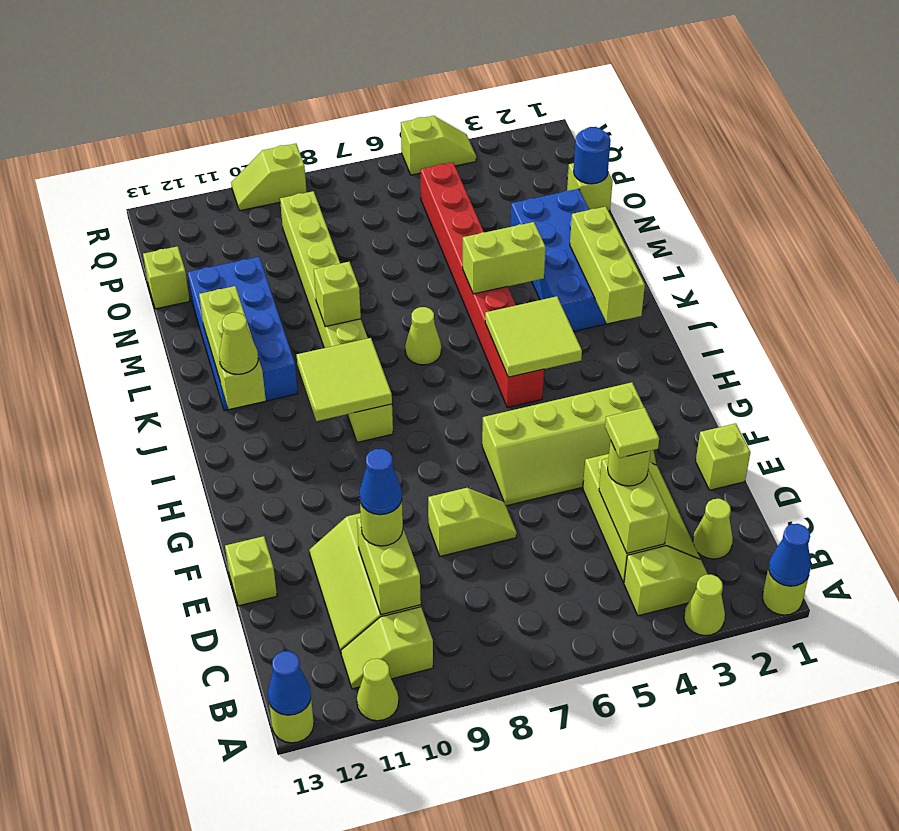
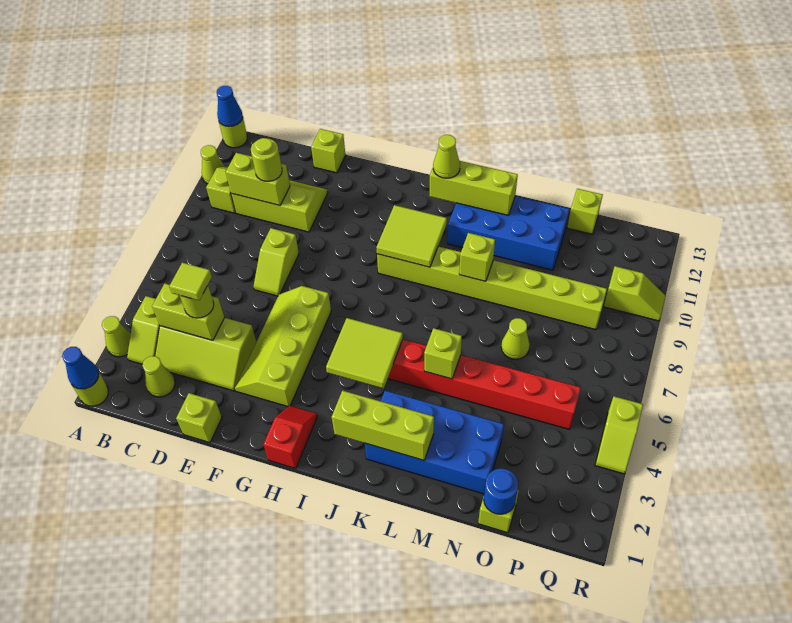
blue 1x1 cone [359,449,402,515] -> none
none -> red 1x2 slope [264,406,317,468]
lime 1x1 cone [405,307,441,365] -> lime 1x1 cone moved to [501,318,530,359]
lime 1x2 brick [463,222,546,294] -> lime 1x1 brick [424,328,462,379]
lime 1x2 slope [231,144,307,211] -> lime 1x2 slope turned to [604,266,665,321]

